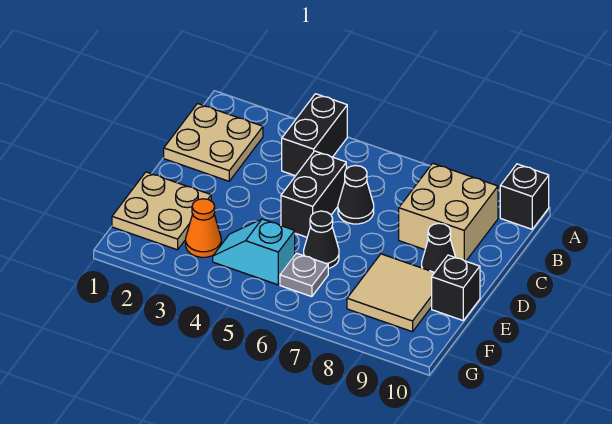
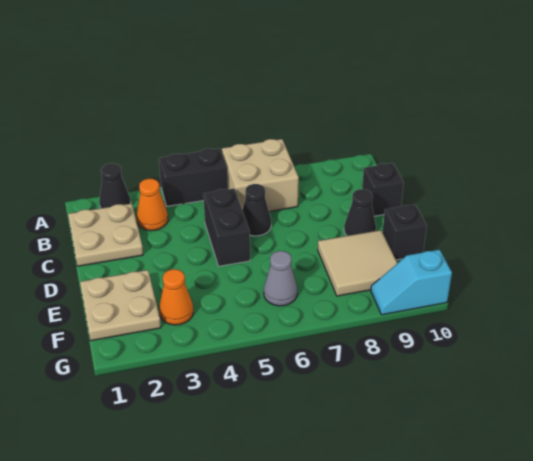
black 1x2 brick [282,94,347,176] -> black 1x2 brick turned to [159,149,228,206]
black 1x1 brick [500,164,549,229] -> black 1x1 brick moved to [362,163,404,216]
none -> orange 1x1 cone [137,179,168,231]
tan 2x2 brick [399,163,498,261] -> tan 2x2 brick moved to [222,139,299,211]
black 1x1 cone [304,211,339,269] -> black 1x1 cone moved to [99,163,131,208]
cyan 1x2 slope [213,219,295,285] -> cyan 1x2 slope moved to [371,250,452,315]
grey 1x1 plate [280,253,328,297] -> grey 1x1 cone [264,251,297,306]

